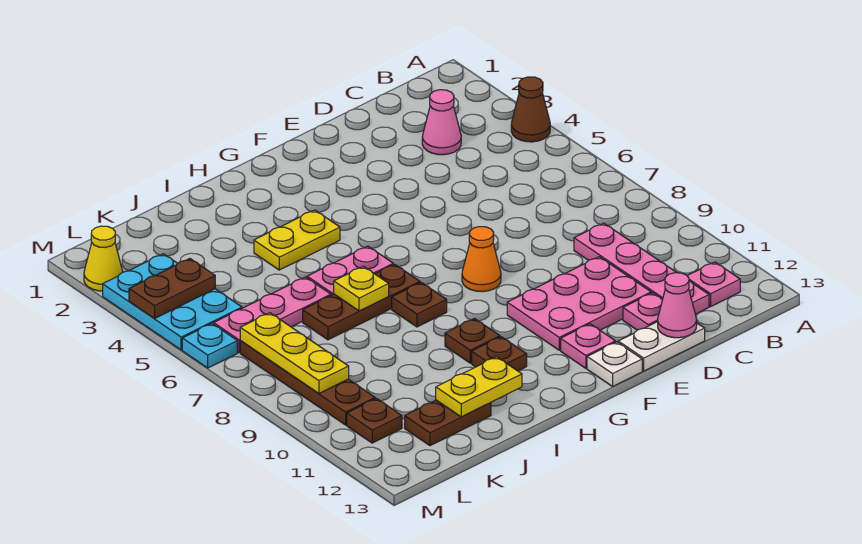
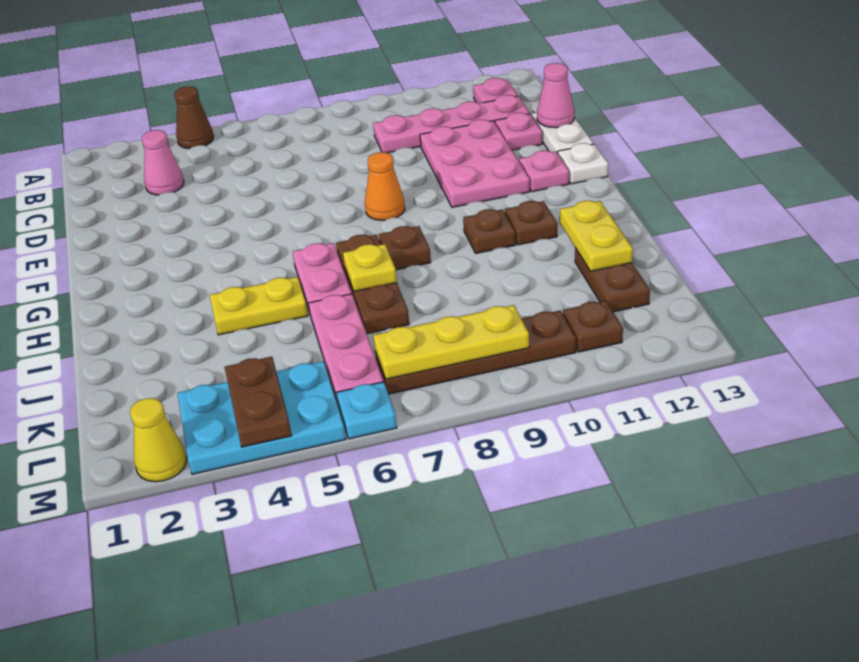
yellow 1x2 plate [254,210,340,270] -> yellow 1x2 plate turned to [210,277,308,335]

